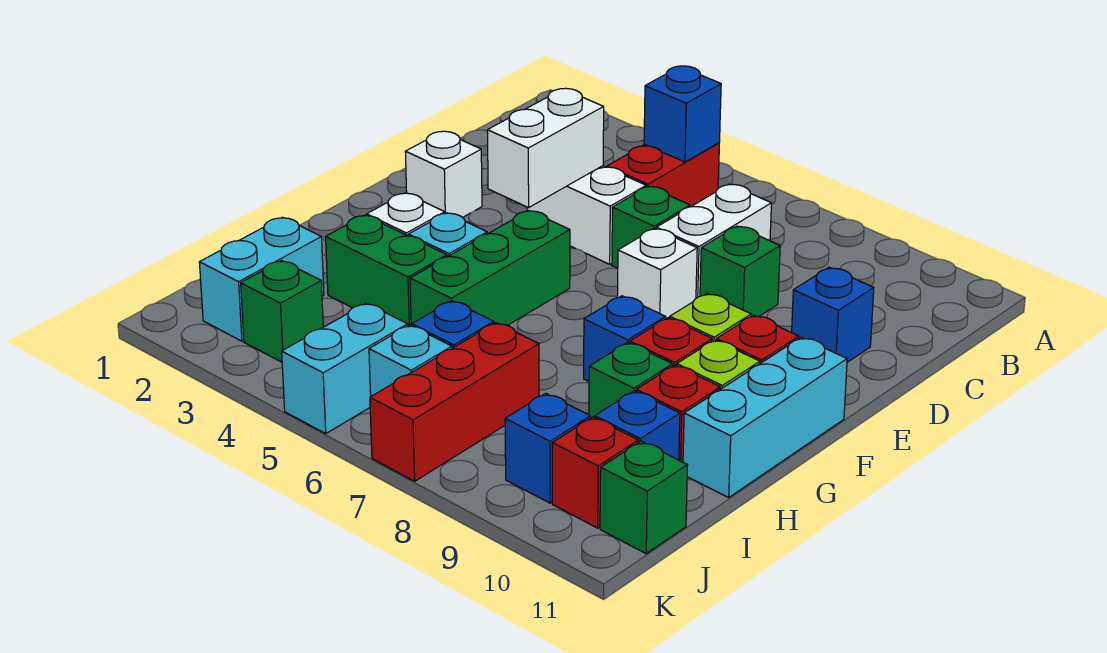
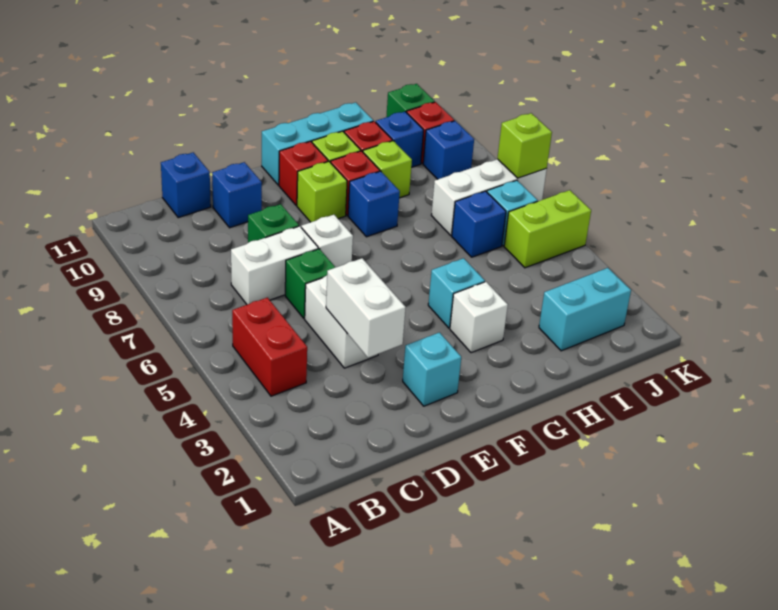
red 1x2 brick [607,143,719,207] -> red 1x2 brick turned to [232,298,307,396]
blue 1x1 brick [644,66,721,162] -> blue 1x1 brick moved to [161,152,211,218]
white 1x2 brick [487,88,604,208] -> white 1x2 brick turned to [326,258,406,358]
white 1x1 brick [405,131,482,217] -> cyan 1x1 brick [403,332,461,406]
green 1x3 brick [410,211,570,326] -> none
green 1x2 brick [326,215,447,326] -> none
green 1x1 brick [589,342,673,418] -> lime 1x1 brick [363,141,412,198]
red 1x3 brick [370,323,539,481] -> white 1x3 brick [431,159,547,236]
green 1x1 brick [241,261,323,362] -> none
cyan 1x2 brick [282,303,408,434] -> lime 1x2 brick [504,190,591,268]
none -> lime 1x1 brick [497,113,552,178]

